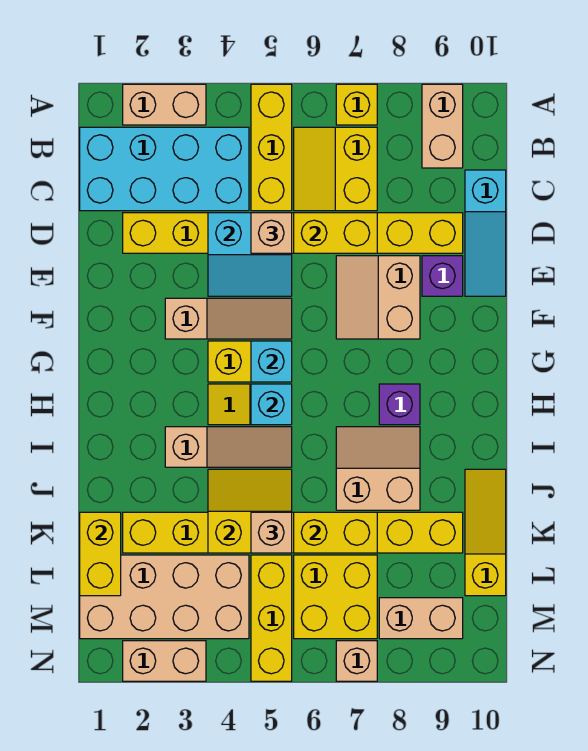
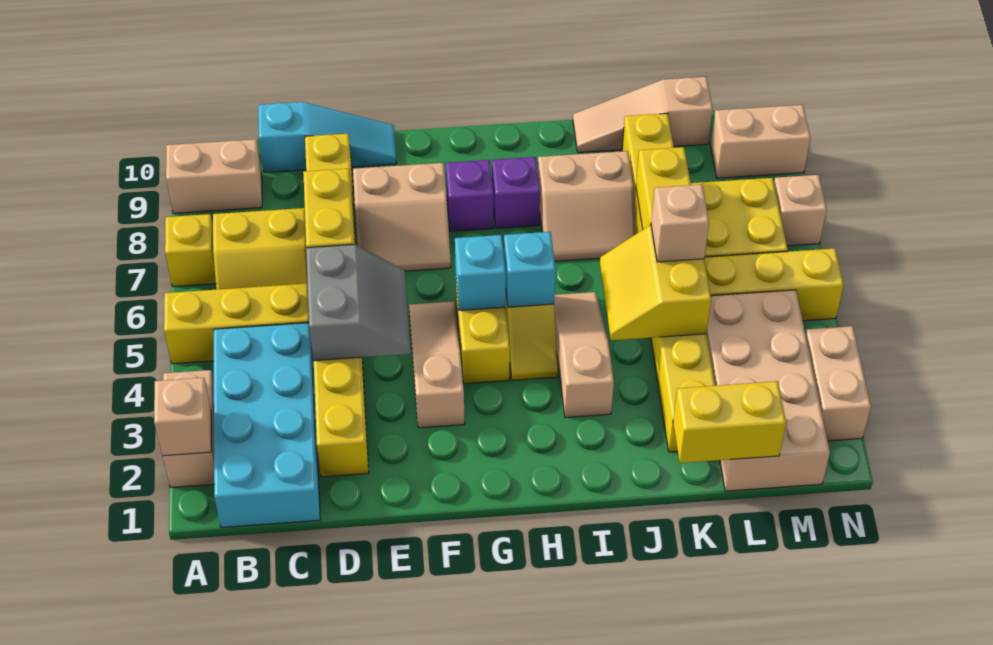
cyan 2x2 slope [208,213,292,296] -> grey 2x2 slope [306,245,411,361]
tan 1x1 brick [251,213,292,253] -> tan 1x1 brick moved to [154,378,211,456]
purple 1x1 brick [422,256,463,296] -> purple 1x1 brick moved to [446,160,493,231]
tan 2x2 slope [336,427,420,510] -> tan 2x2 slope turned to [538,151,636,261]
yellow 1x3 slope [465,469,506,596] -> tan 1x3 slope [573,77,713,152]
tan 1x2 brick [379,598,463,639] -> tan 1x2 brick turned to [711,105,810,178]

